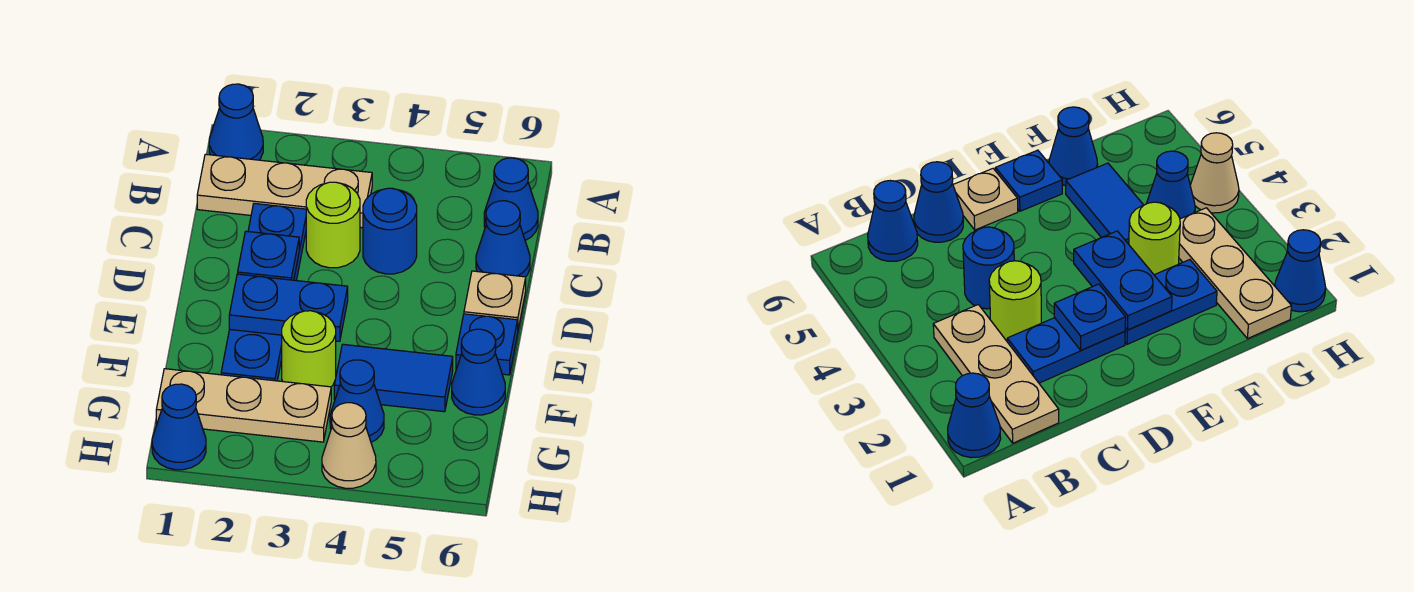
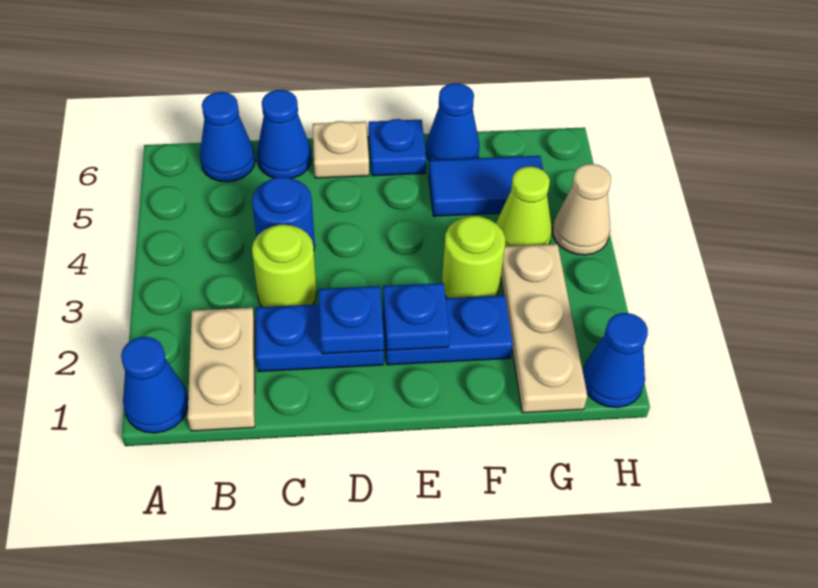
tan 1x3 plate [197,154,372,228] -> tan 1x2 plate [188,308,255,431]
blue 1x2 plate [229,274,348,341] -> blue 1x1 plate [383,283,450,350]
blue 1x2 tile [334,344,453,412] -> blue 1x2 tile turned to [429,156,548,216]
blue 1x1 cone [330,360,384,442] -> lime 1x1 cone [496,166,552,246]

